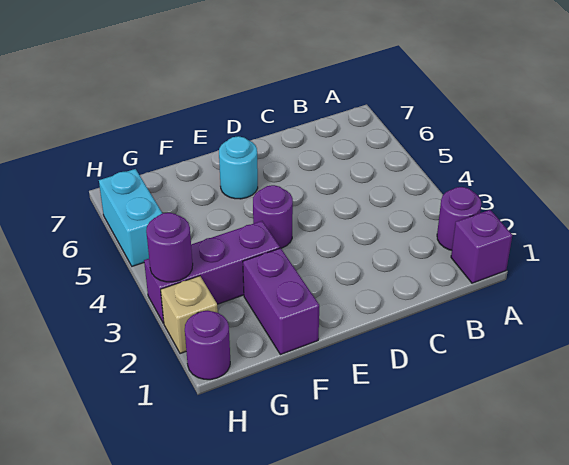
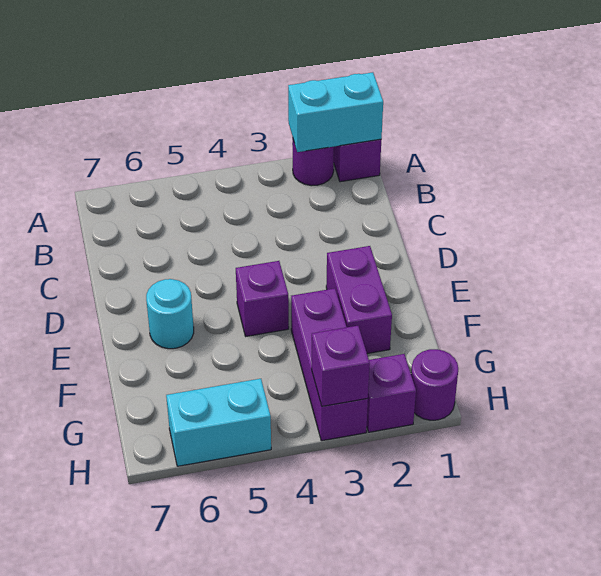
none -> cyan 1x2 brick [288,72,383,152]
purple 1x1 round brick [253,185,293,248] -> purple 1x1 brick [236,261,289,336]
purple 1x2 brick [243,248,319,355] -> purple 1x2 brick turned to [326,246,392,354]
tan 1x1 brick [161,276,218,354] -> purple 1x1 brick [367,354,416,432]
purple 1x1 round brick [146,213,193,282] -> purple 1x1 brick [312,326,370,406]

